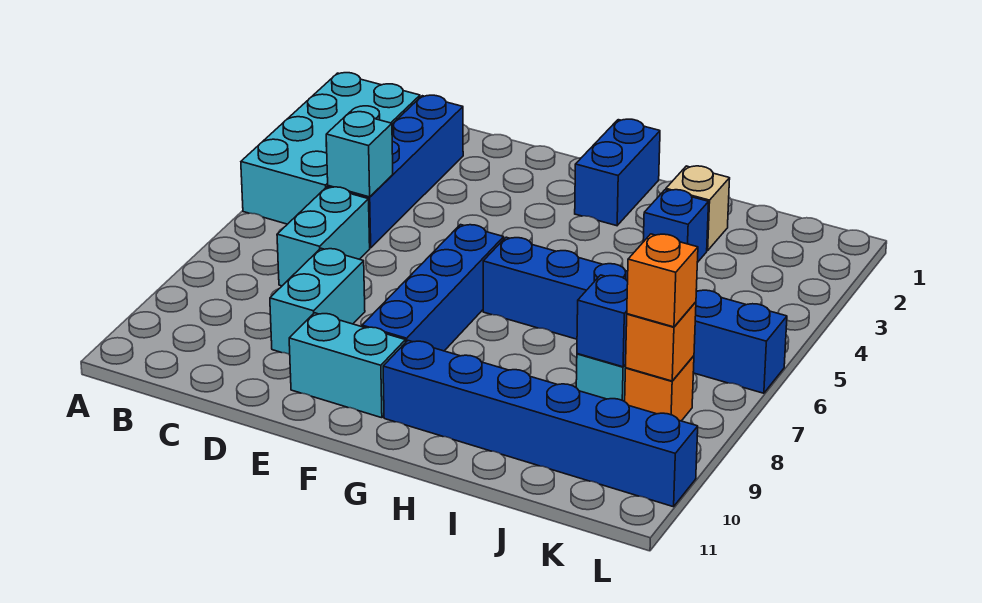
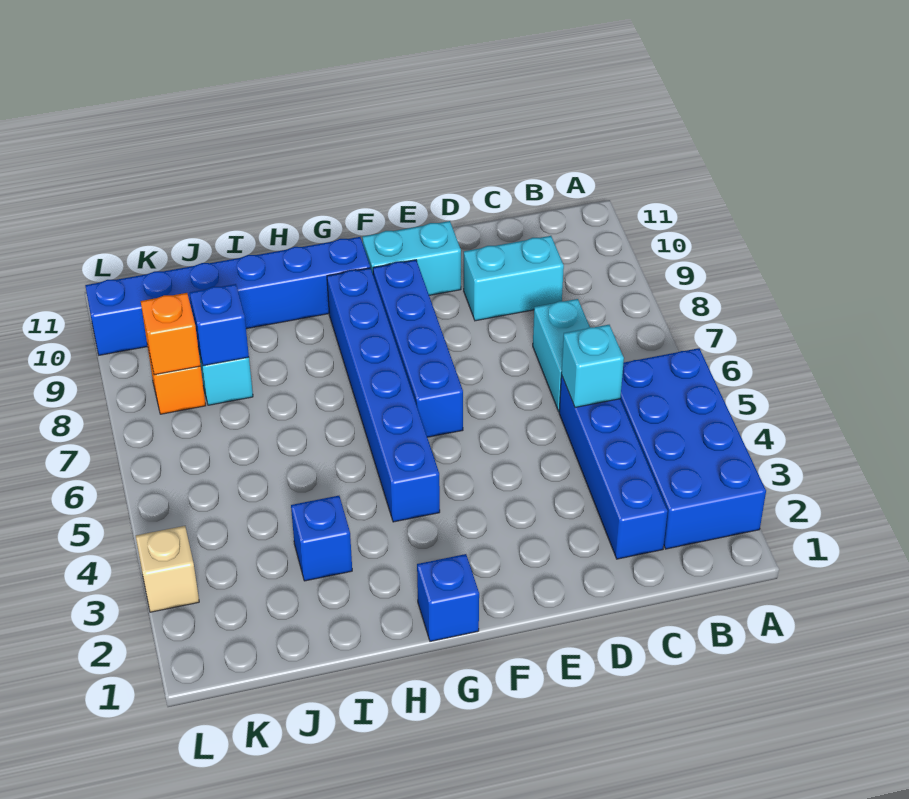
cyan 2x4 brick [241,73,420,224] -> blue 2x4 brick [620,348,766,549]
cyan 1x2 brick [270,248,365,354] -> cyan 1x2 brick turned to [464,236,564,321]
blue 1x2 brick [575,119,660,226] -> blue 1x1 brick [417,554,479,641]
blue 1x6 brick [483,237,787,393] -> blue 1x6 brick turned to [327,268,440,522]
tan 1x1 brick [666,166,730,251] -> tan 1x1 brick moved to [136,526,199,612]
orange 1x1 brick [627,234,698,327] -> none

